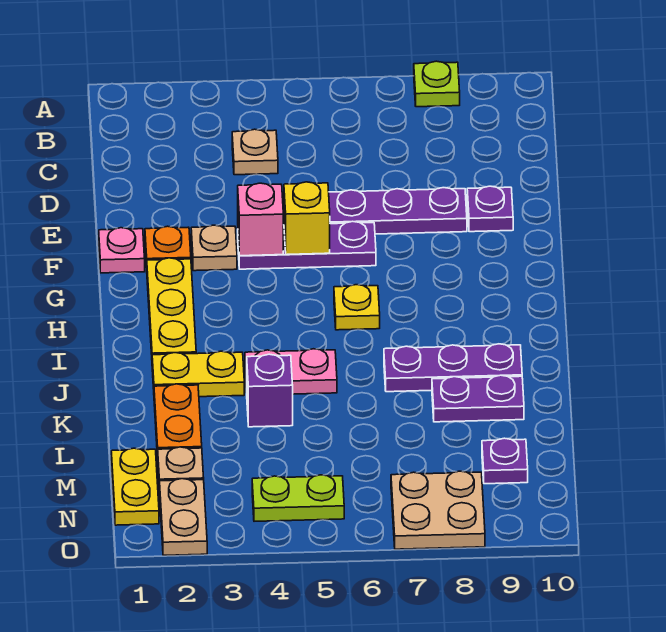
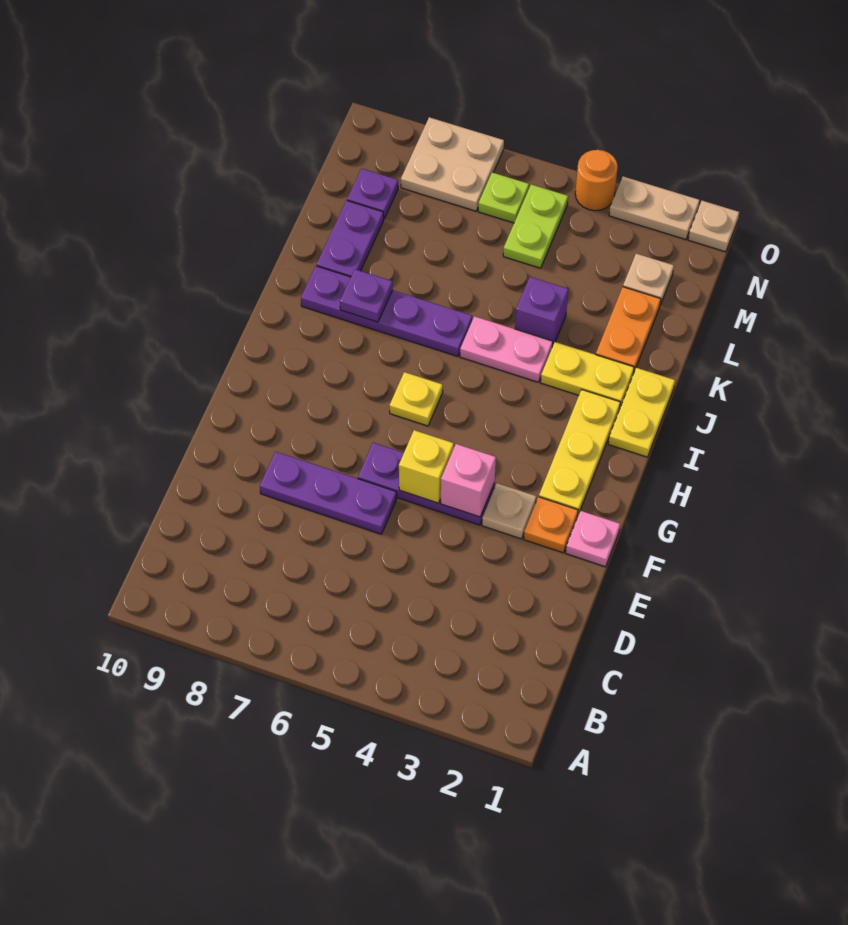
lime 1x1 plate [414,61,460,107] -> lime 1x1 plate moved to [478,172,529,223]
tan 1x1 plate [232,129,278,175] -> tan 1x1 plate moved to [688,201,739,252]
purple 1x1 plate [467,186,513,232] -> purple 1x1 plate moved to [340,269,393,322]
purple 1x3 plate [384,344,522,392] -> purple 1x4 plate [301,266,472,356]
purple 1x2 plate [432,375,524,422] -> purple 1x2 plate turned to [317,201,384,277]
yellow 1x2 plate [111,448,159,525] -> yellow 1x2 plate moved to [608,368,675,457]
tan 1x2 plate [160,479,207,555] -> tan 1x2 plate turned to [609,177,700,239]
lime 1x2 plate [252,475,344,521] -> lime 1x2 plate turned to [503,184,568,268]
none -> orange 1x1 round brick [575,150,618,211]

